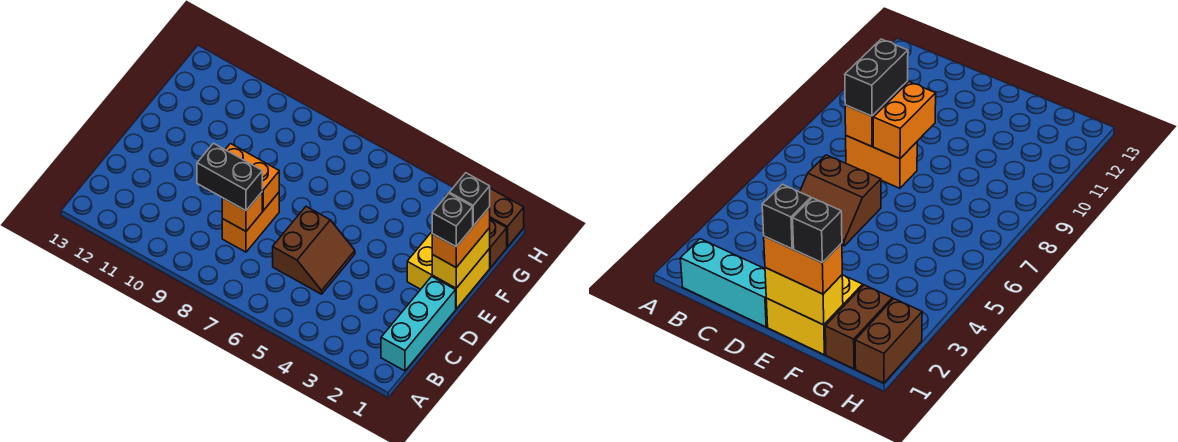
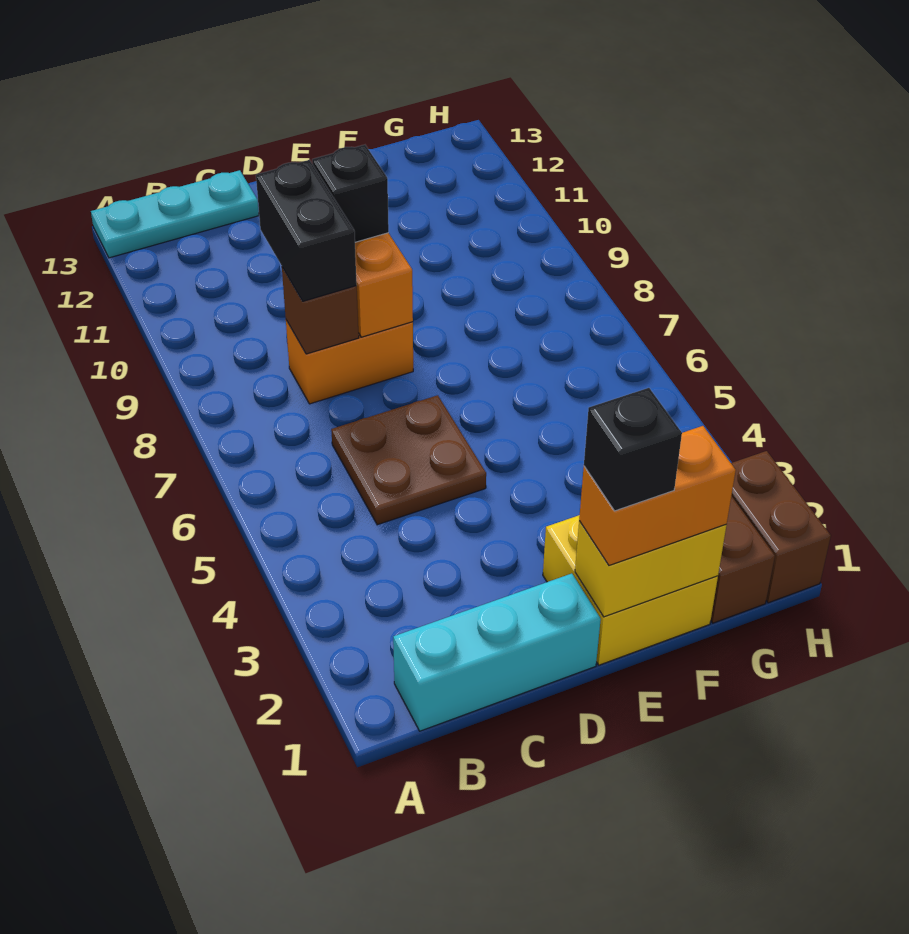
none -> cyan 1x3 plate [91,170,259,258]
brown 2x2 slope [273,207,355,294] -> brown 2x2 plate [331,395,486,525]
orange 1x1 brick [222,192,262,231] -> brown 1x1 brick [282,267,359,354]
black 1x1 brick [449,173,490,226] -> black 1x1 brick moved to [312,145,389,242]

